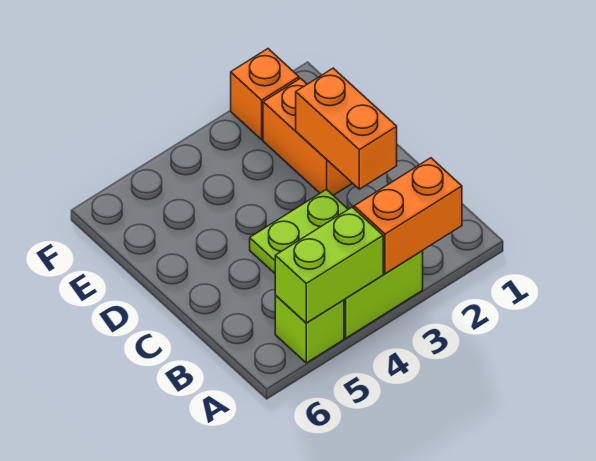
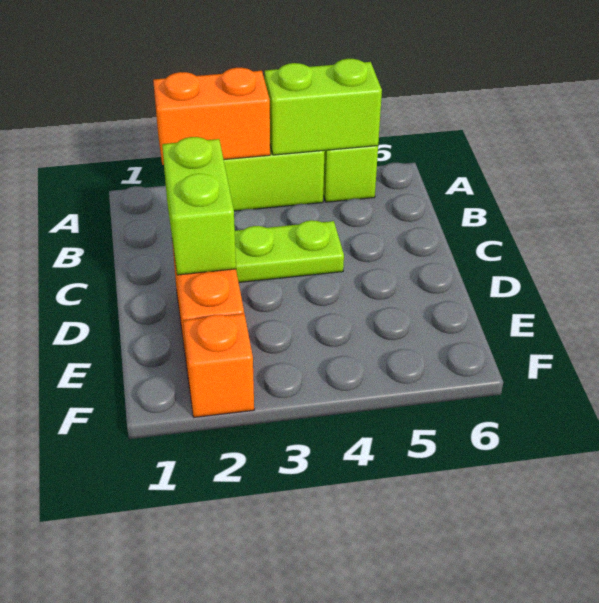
orange 1x2 brick [296,68,397,189] -> lime 1x2 brick [162,137,236,275]

